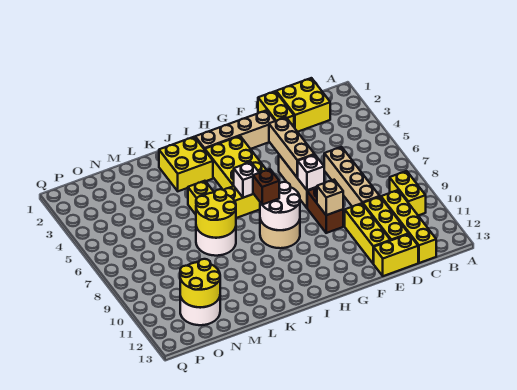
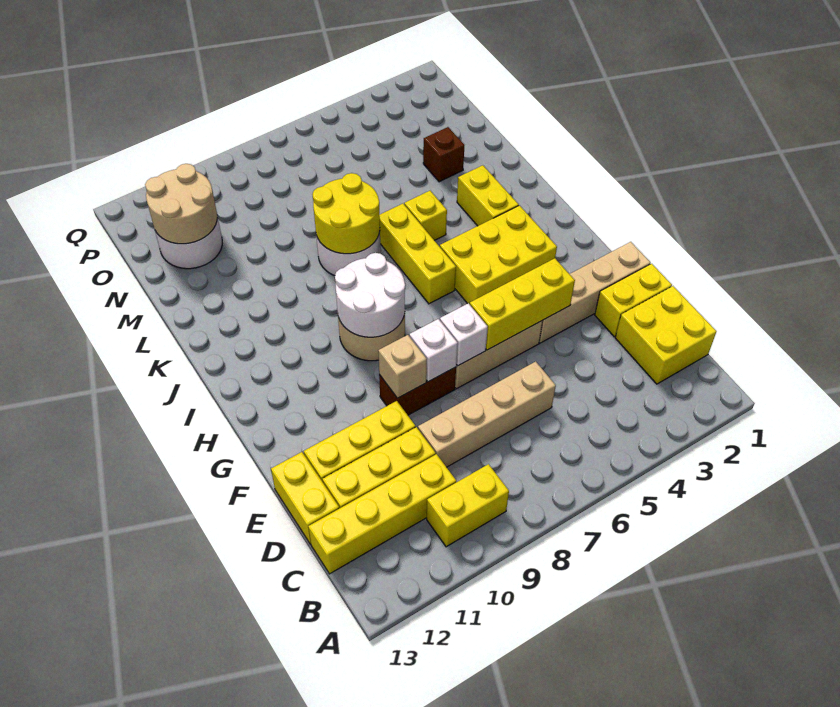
tan 1x4 brick [195,110,275,150] -> tan 1x4 brick turned to [539,242,650,343]
tan 1x3 brick [269,117,315,178] -> yellow 1x3 brick [470,258,575,350]
white 1x1 brick [233,162,259,198] -> white 1x1 brick moved to [409,319,458,382]
brown 1x1 brick [253,169,279,205] -> brown 1x1 brick moved to [423,127,464,182]
yellow 2x2 brick [159,137,213,191] -> yellow 1x2 brick [457,165,519,226]
yellow 2x2 round brick [180,259,220,307] -> tan 2x2 round brick [145,164,217,244]

